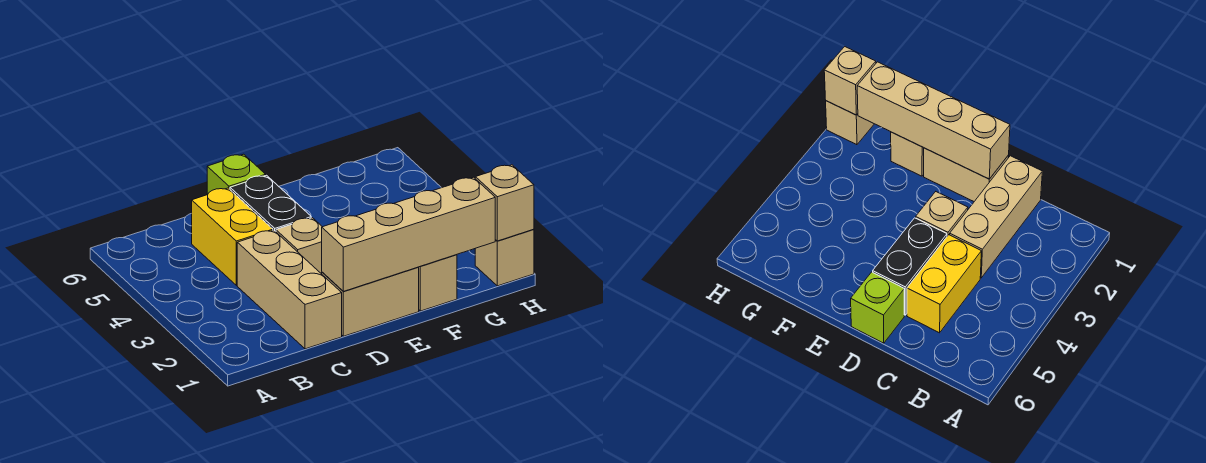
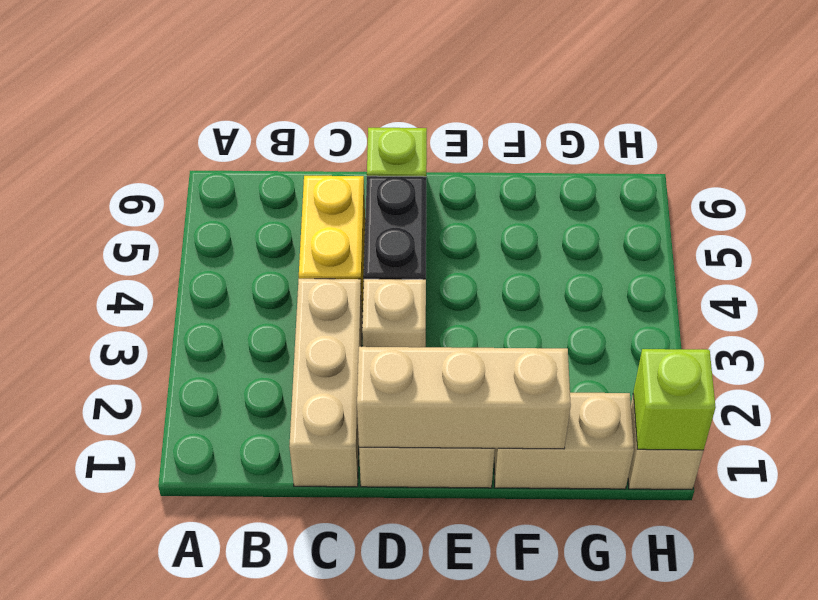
tan 1x4 brick [322,177,495,291] -> tan 1x3 brick [357,347,571,449]
tan 1x1 brick [418,255,457,311] -> tan 1x2 brick [494,393,634,489]
tan 1x1 brick [475,165,534,241] -> lime 1x1 brick [633,349,716,450]

